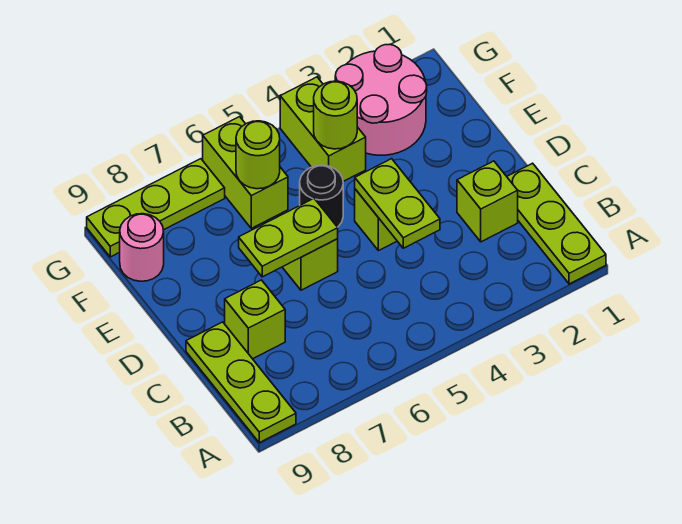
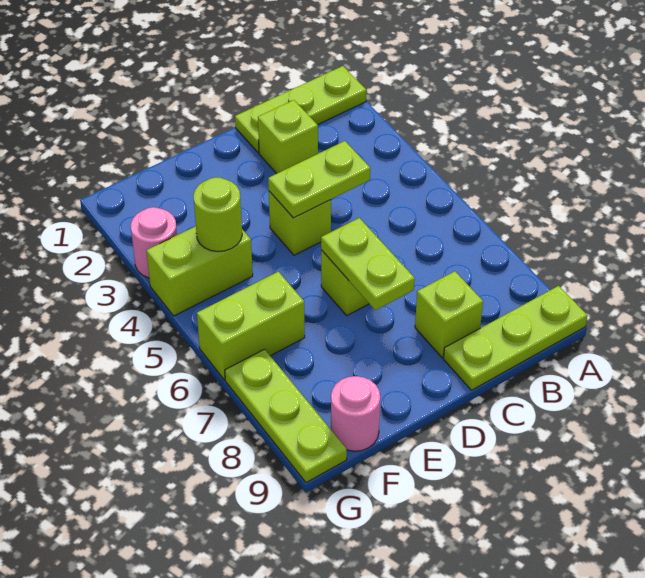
black 1x1 round brick [300,165,343,227] -> none
pink 2x2 round brick [335,44,427,155] -> pink 1x1 round brick [131,207,177,278]
lime 1x1 round brick [236,121,280,189] -> none

